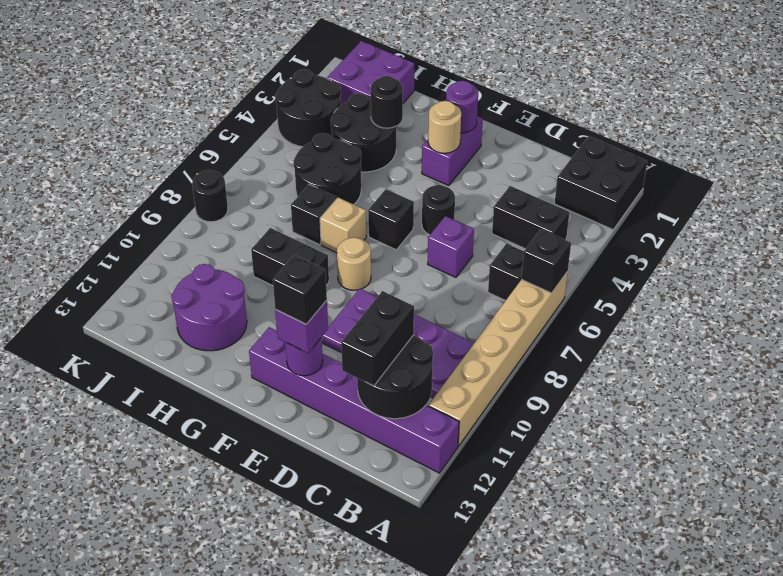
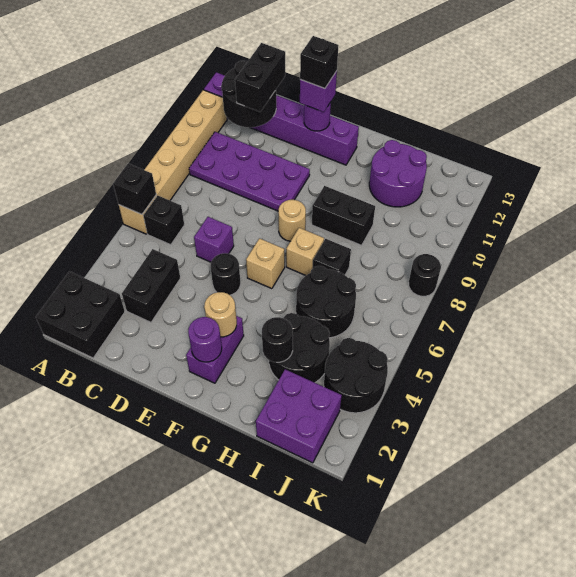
black 1x2 brick [492,186,569,249] -> black 1x2 brick turned to [122,249,180,322]
black 1x1 brick [368,189,414,250] -> tan 1x1 brick [246,238,285,289]

